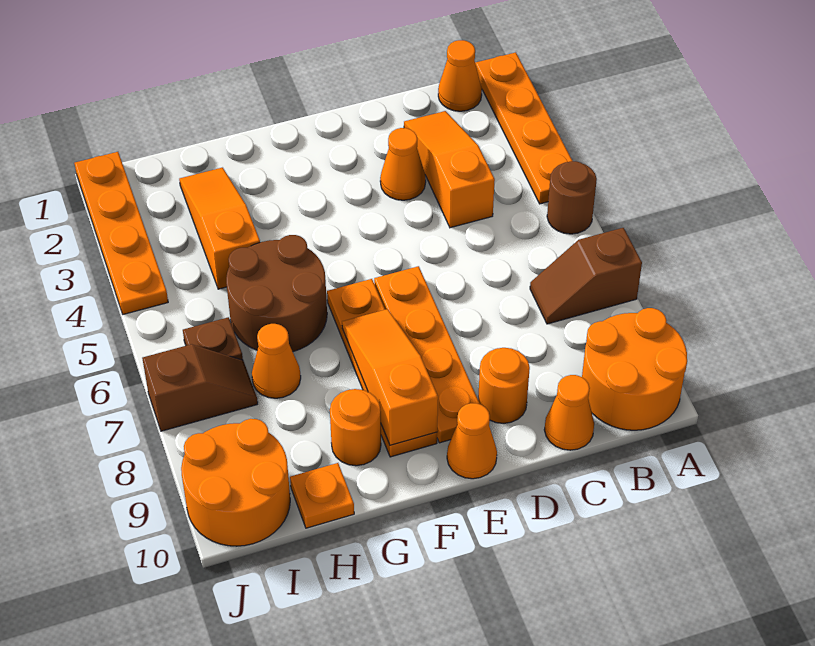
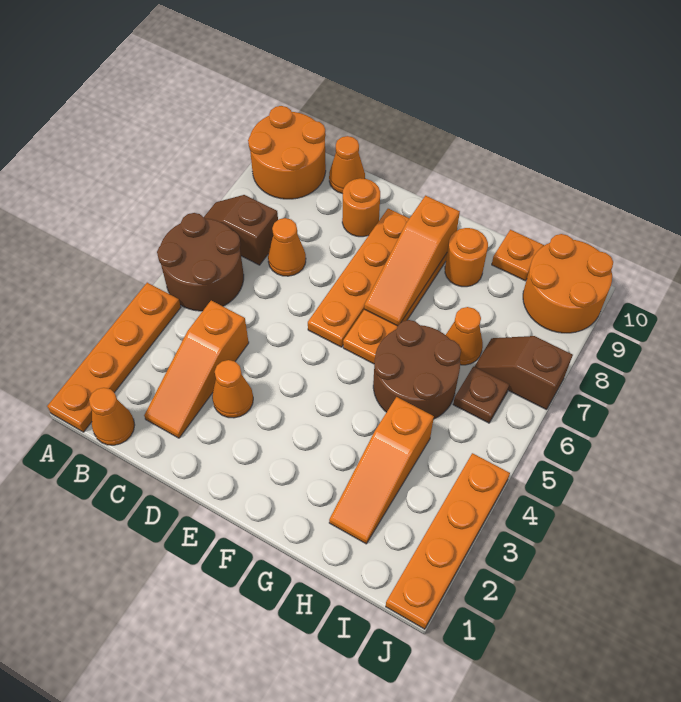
brown 1x1 round brick [547,161,597,234] -> brown 2x2 round brick [157,213,244,311]
brown 1x2 slope [530,228,642,324] -> brown 1x2 slope turned to [204,195,278,265]
orange 1x1 cone [447,403,497,479] -> orange 1x1 cone moved to [268,218,306,276]

